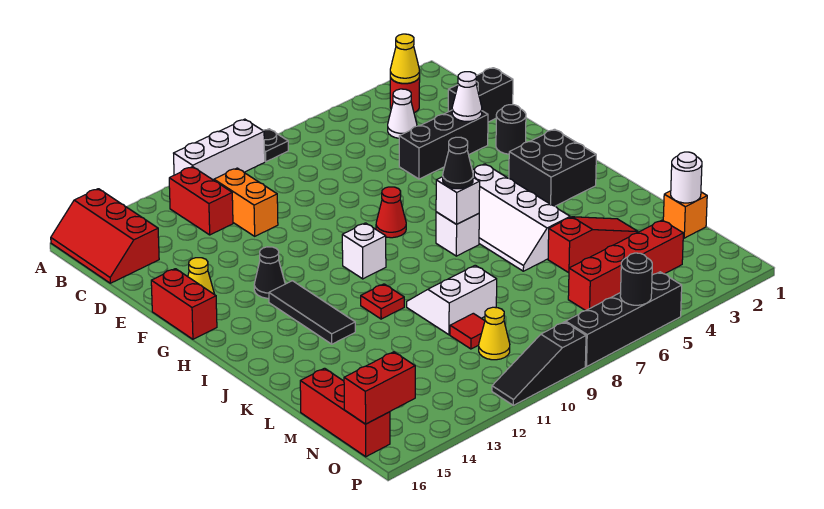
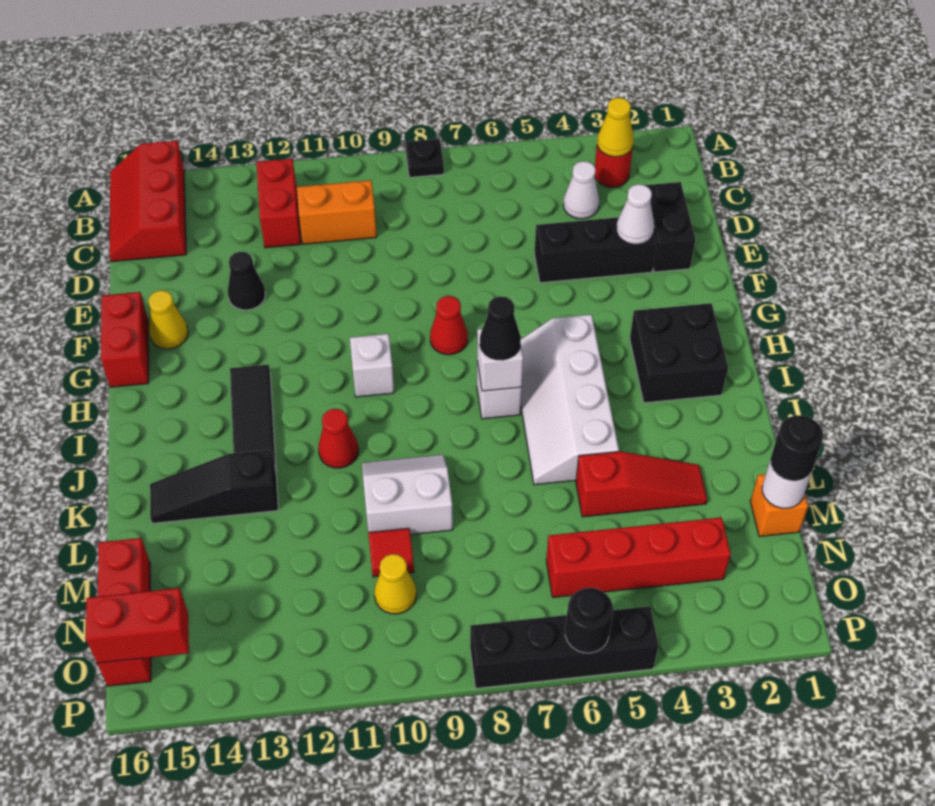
white 1x3 brick [174,119,265,180] -> none
orange 1x2 brick [214,168,278,236] -> orange 1x2 brick turned to [297,180,377,244]
black 1x2 brick [448,68,513,122] -> black 1x2 brick turned to [645,182,695,272]
black 1x1 round brick [496,105,526,154] -> black 1x1 round brick moved to [770,415,823,481]
black 1x1 cone [254,247,285,298] -> black 1x1 cone moved to [228,252,266,310]
red 1x1 plate [361,284,404,319] -> red 1x1 cone [318,409,359,468]
black 1x3 slope [492,322,586,405] -> black 1x3 slope moved to [150,450,278,523]

